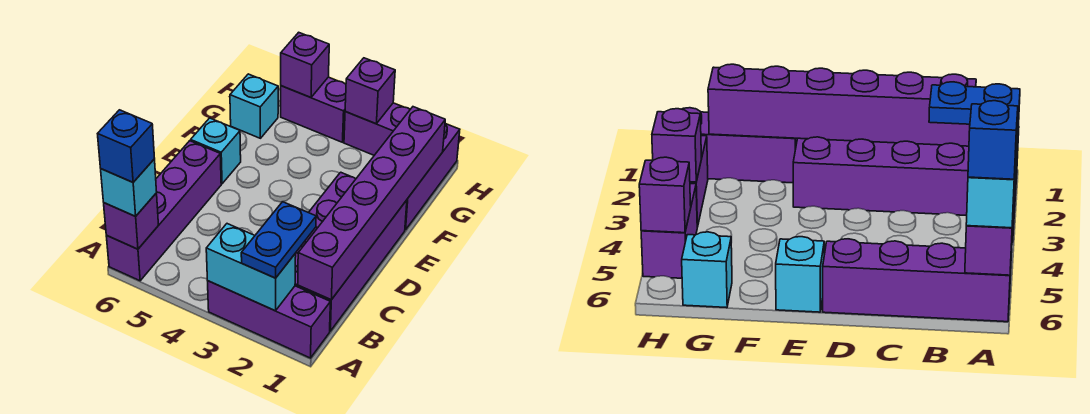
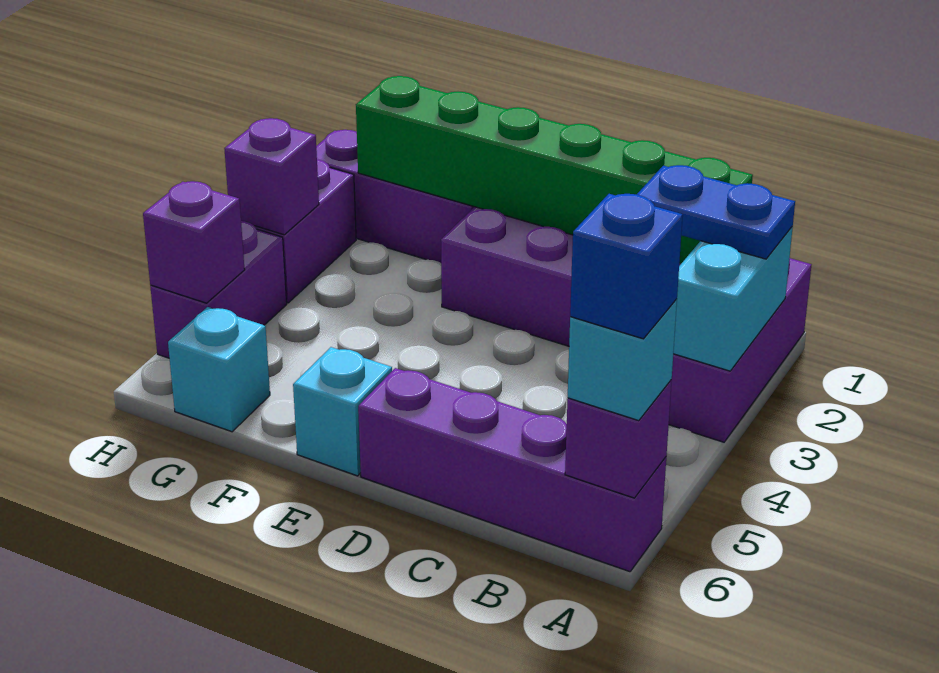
purple 1x6 brick [298,107,445,300] -> green 1x6 brick [356,76,753,264]

